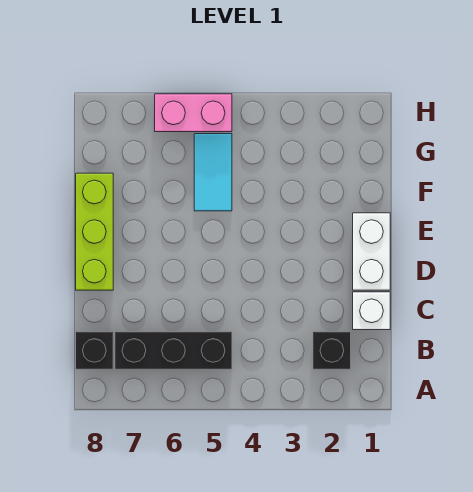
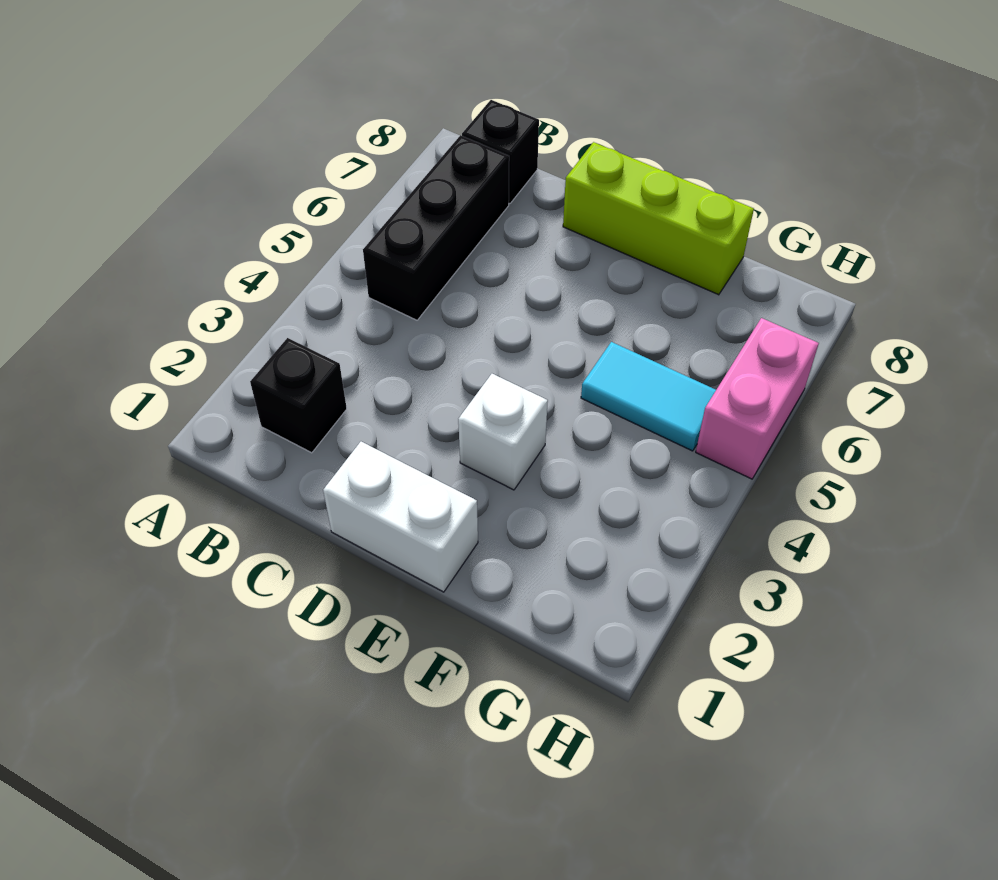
white 1x1 brick [353,292,390,330] -> white 1x1 brick moved to [458,374,548,490]

